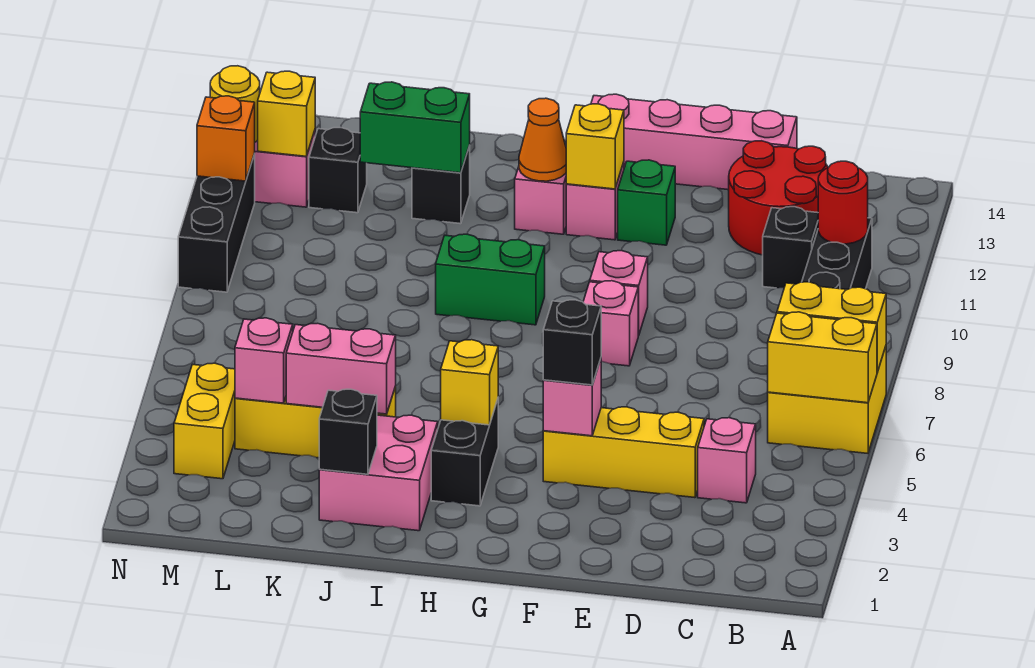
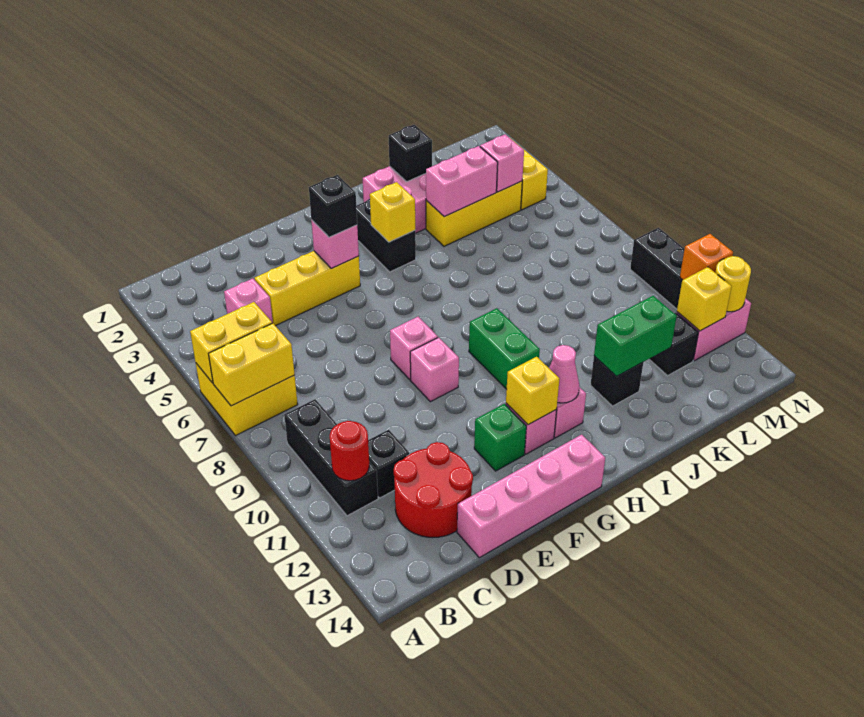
green 1x2 brick [436,234,545,325] -> green 1x2 brick turned to [469,308,540,389]
orange 1x1 cone [519,98,566,181] -> pink 1x1 cone [549,345,579,403]

